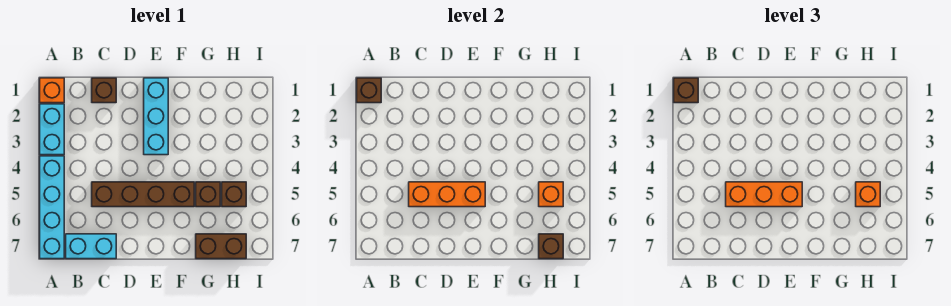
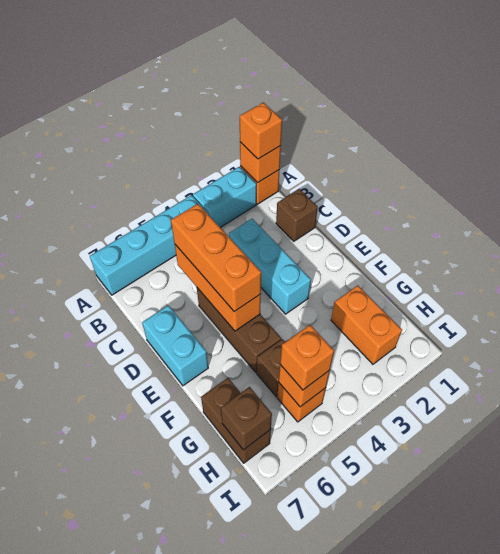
brown 1x1 brick [357,78,381,103] -> orange 1x1 brick [240,142,281,183]
brown 1x1 brick [674,78,698,103] -> orange 1x1 brick [240,103,282,159]
cyan 1x2 brick [66,234,116,259] -> cyan 1x2 brick moved to [142,305,208,386]
brown 1x4 brick [92,182,194,207] -> brown 1x3 brick [197,288,281,372]
cyan 1x3 brick [144,78,168,155] -> cyan 1x3 brick turned to [229,219,311,314]
none -> orange 1x2 brick [331,285,402,364]
brown 1x1 brick [222,182,246,207] -> orange 1x1 brick [277,383,326,422]

